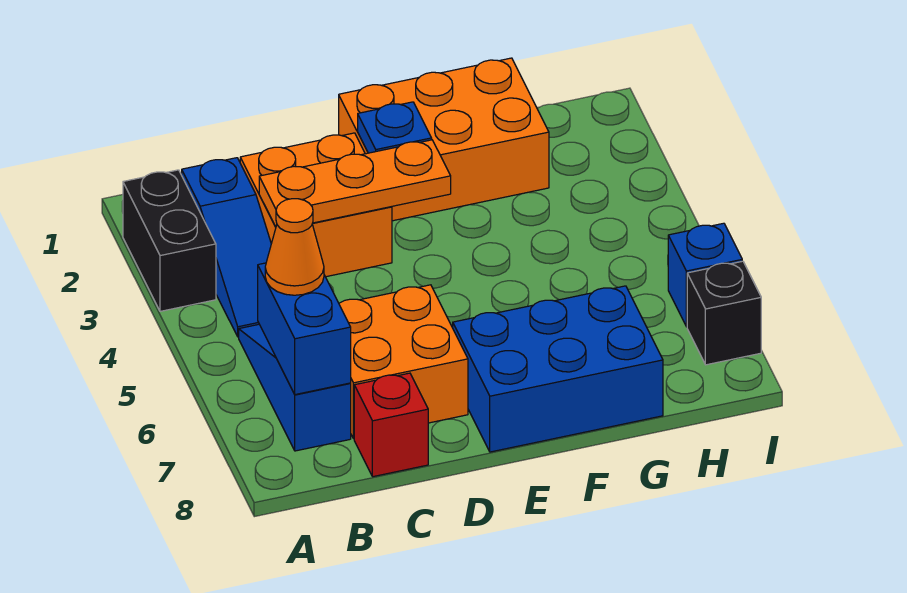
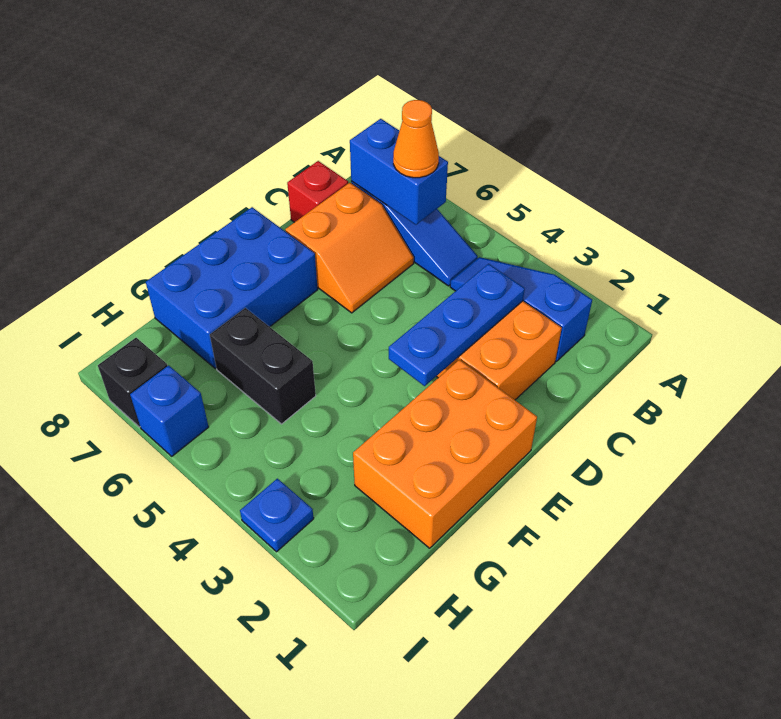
black 1x2 brick [123,170,216,311] -> black 1x2 brick moved to [210,308,316,424]
orange 1x3 plate [259,140,451,227] -> blue 1x3 plate [389,264,525,386]
orange 2x2 brick [339,285,468,439] -> orange 2x2 slope [285,183,414,313]
blue 1x1 plate [358,102,432,153] -> blue 1x1 plate moved to [240,479,314,552]

